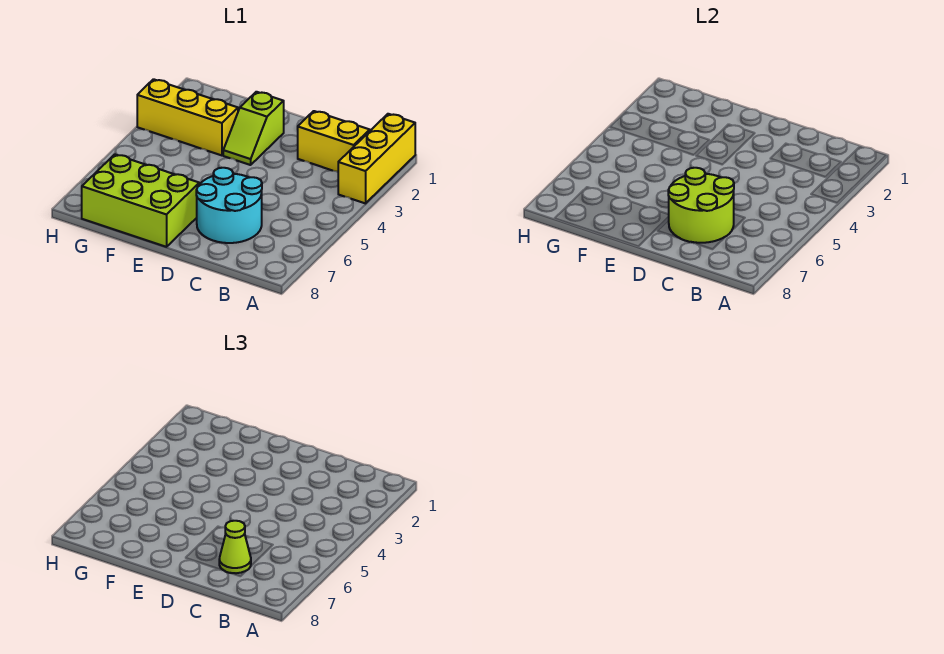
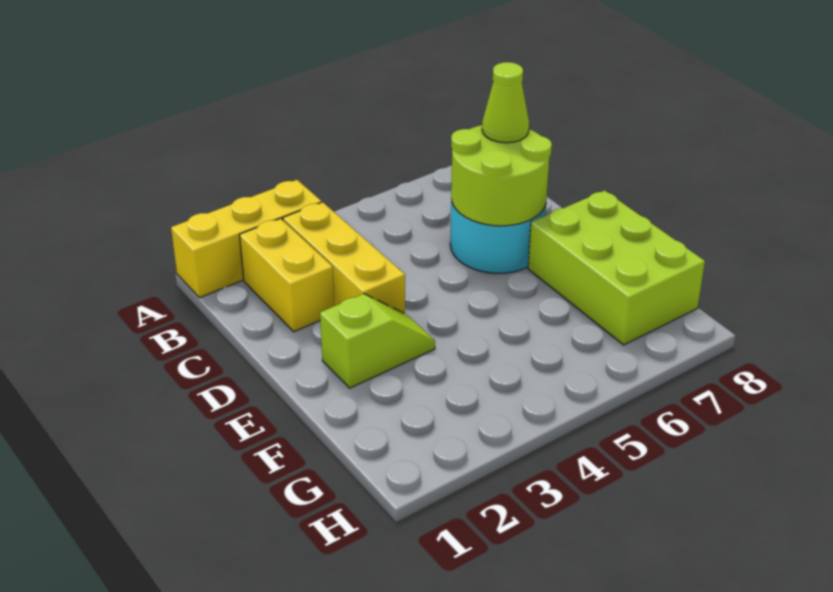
yellow 1x3 brick [137,79,238,155] -> yellow 1x3 brick moved to [283,202,405,314]

